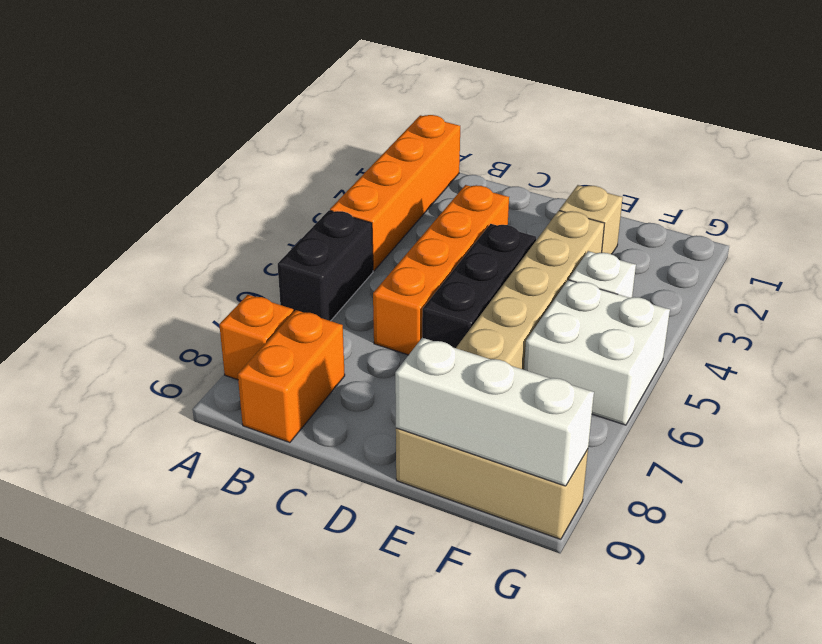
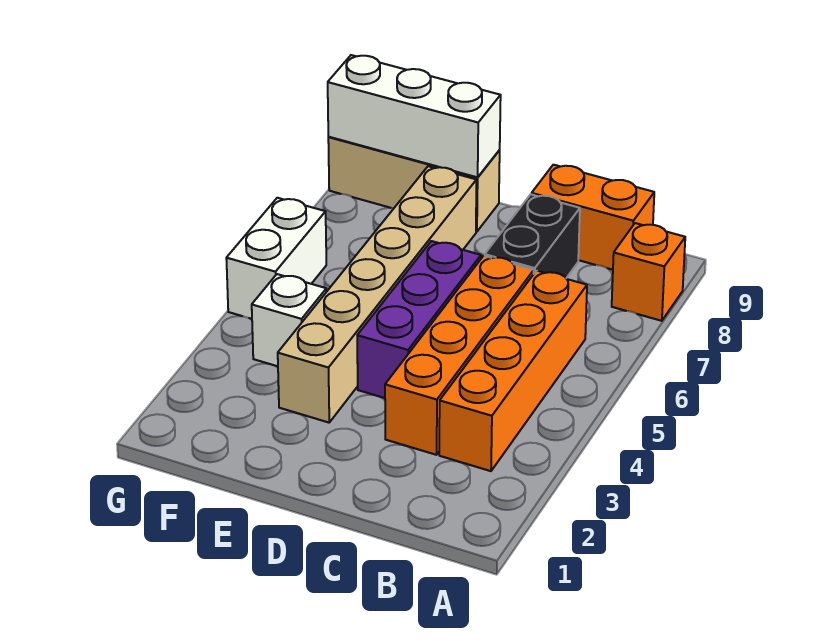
orange 1x4 brick [330,115,460,271] -> orange 1x4 brick moved to [439,271,587,471]
black 1x2 brick [278,210,373,321] -> black 1x2 brick moved to [485,194,580,278]
orange 1x2 brick [238,310,345,443] -> orange 1x2 brick turned to [532,165,654,270]
black 1x3 brick [422,224,536,348] -> purple 1x3 brick [357,241,481,398]
tan 1x1 brick [559,185,623,254] -> none
white 2x2 brick [524,280,670,425] -> white 1x2 brick [226,198,326,319]

